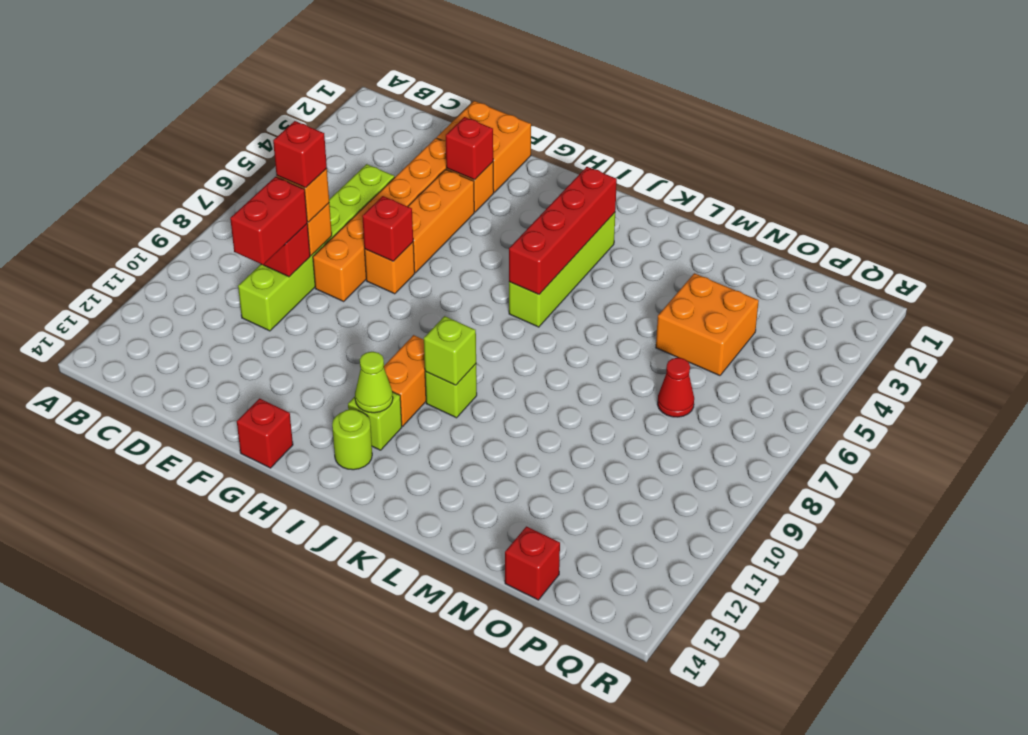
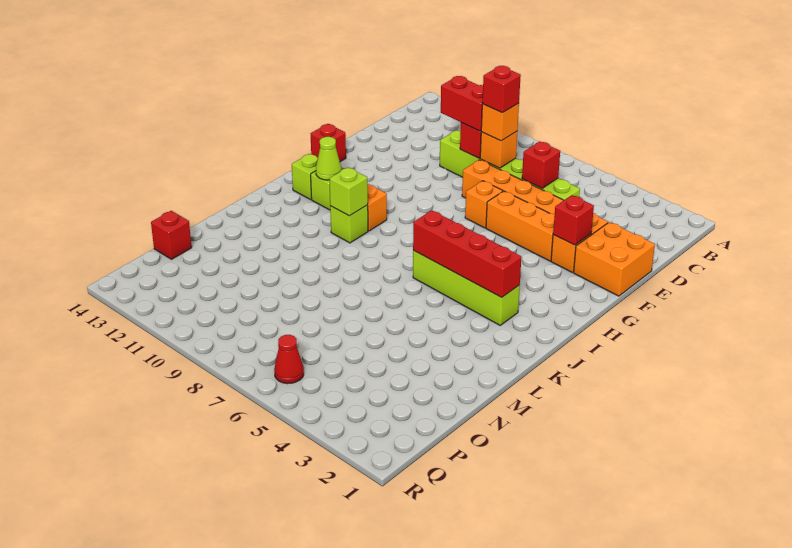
red 1x1 brick [362,196,413,261] -> red 1x1 brick moved to [522,141,560,188]
lime 1x1 round brick [332,409,372,470] -> lime 1x1 brick [292,154,318,200]
orange 2x2 brick [656,273,759,376] -> none
red 1x1 cone [657,358,694,417] -> red 1x1 cone moved to [274,335,304,384]

